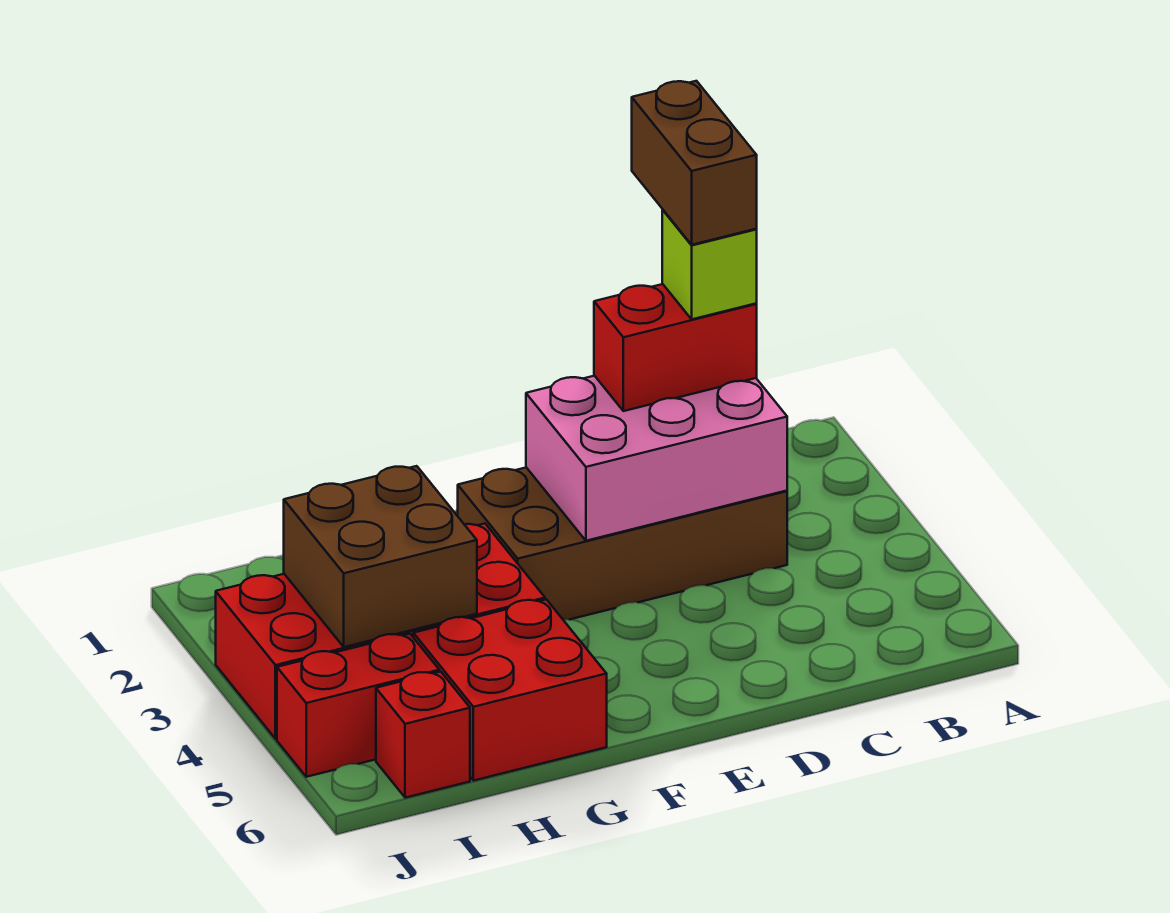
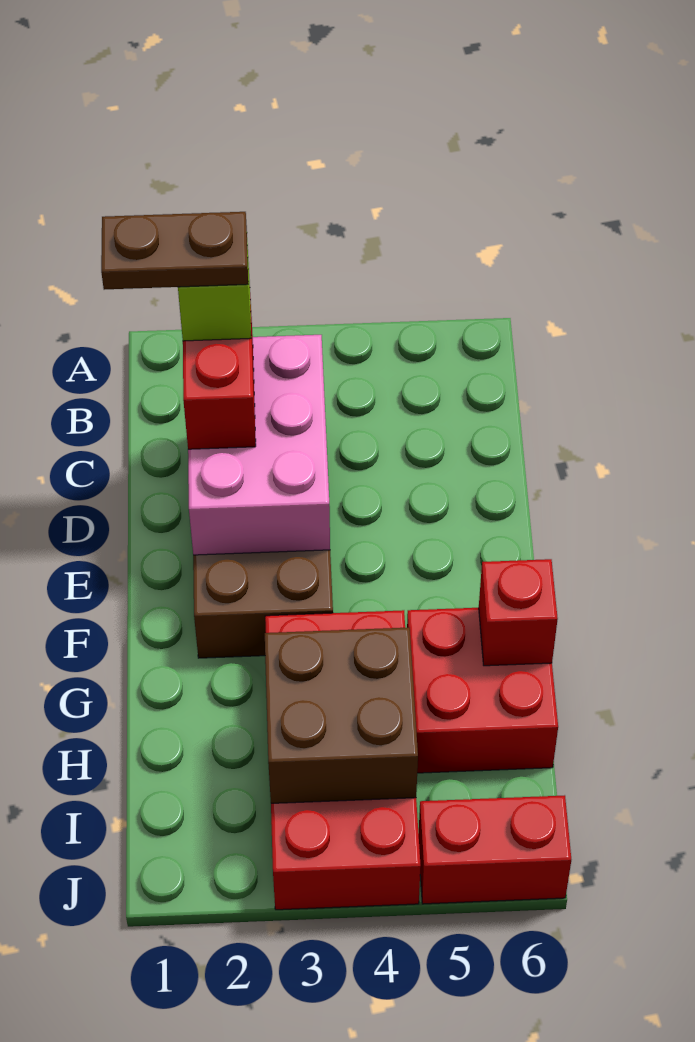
brown 1x2 brick [632,81,757,245] -> brown 1x2 plate [101,212,248,290]
red 1x2 brick [277,634,439,777] -> red 1x2 brick turned to [419,795,571,904]
red 1x1 brick [376,672,470,798] -> red 1x1 brick moved to [479,559,558,666]

